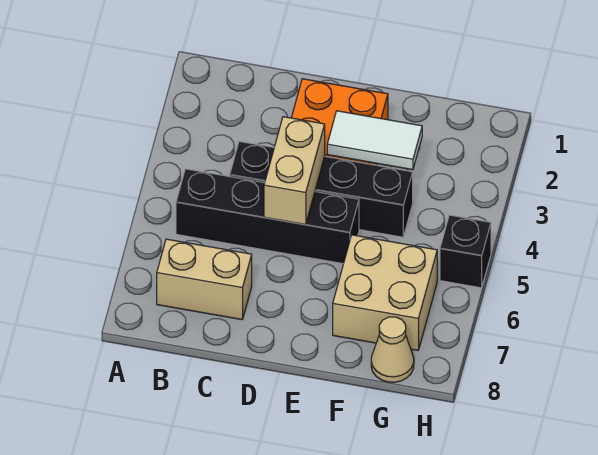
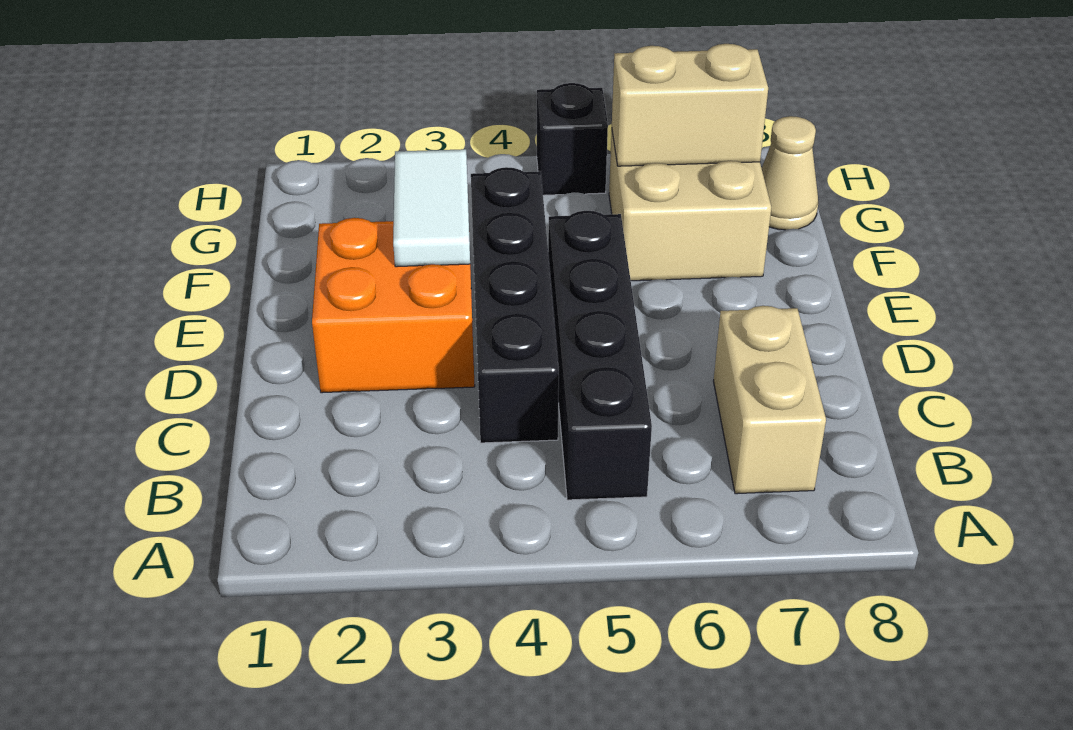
tan 1x2 brick [264,117,325,225] -> tan 1x2 brick moved to [612,44,768,166]

